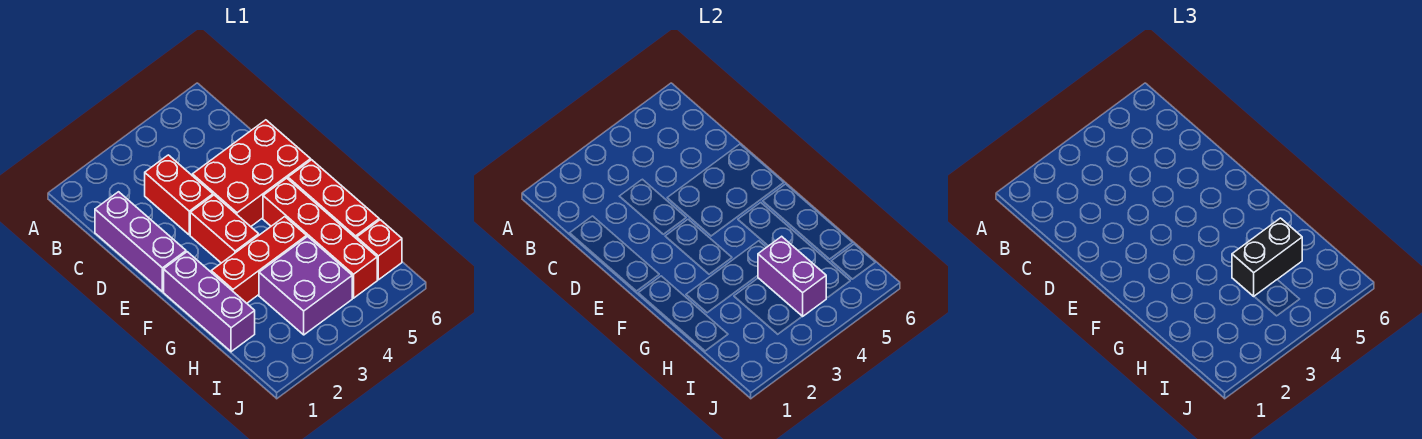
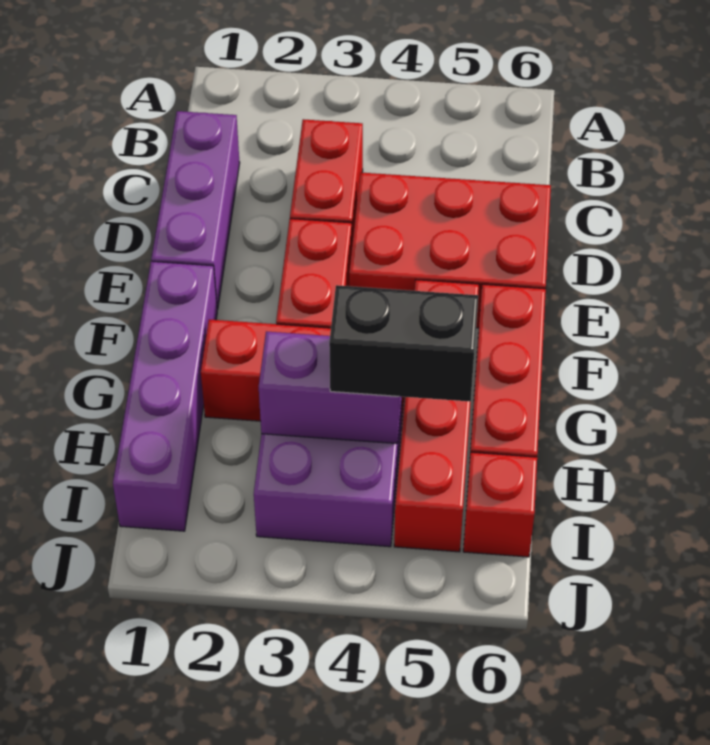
purple 1x3 brick [164,252,255,352] -> purple 1x4 brick [113,261,217,531]
purple 1x2 brick [758,236,826,316] -> purple 1x2 brick turned to [259,331,402,444]

